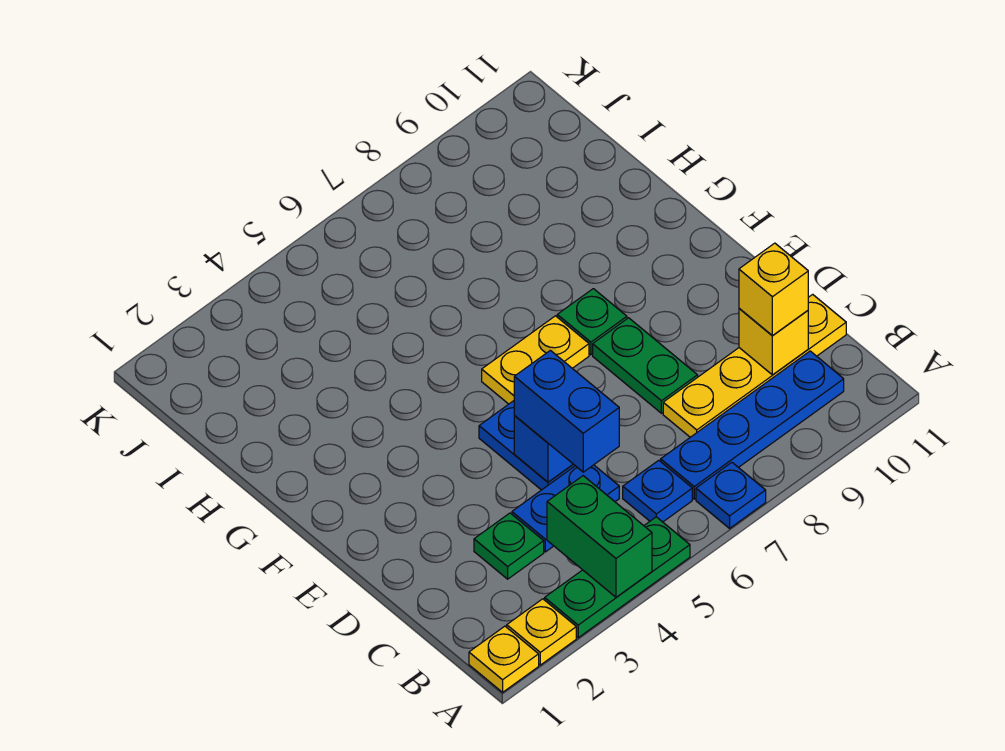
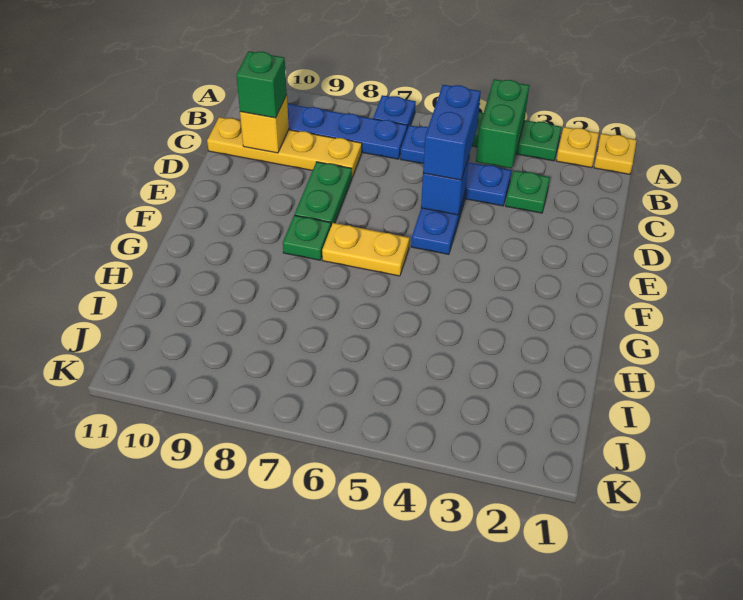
yellow 1x1 brick [739,243,808,336] -> green 1x1 brick [236,51,287,118]

